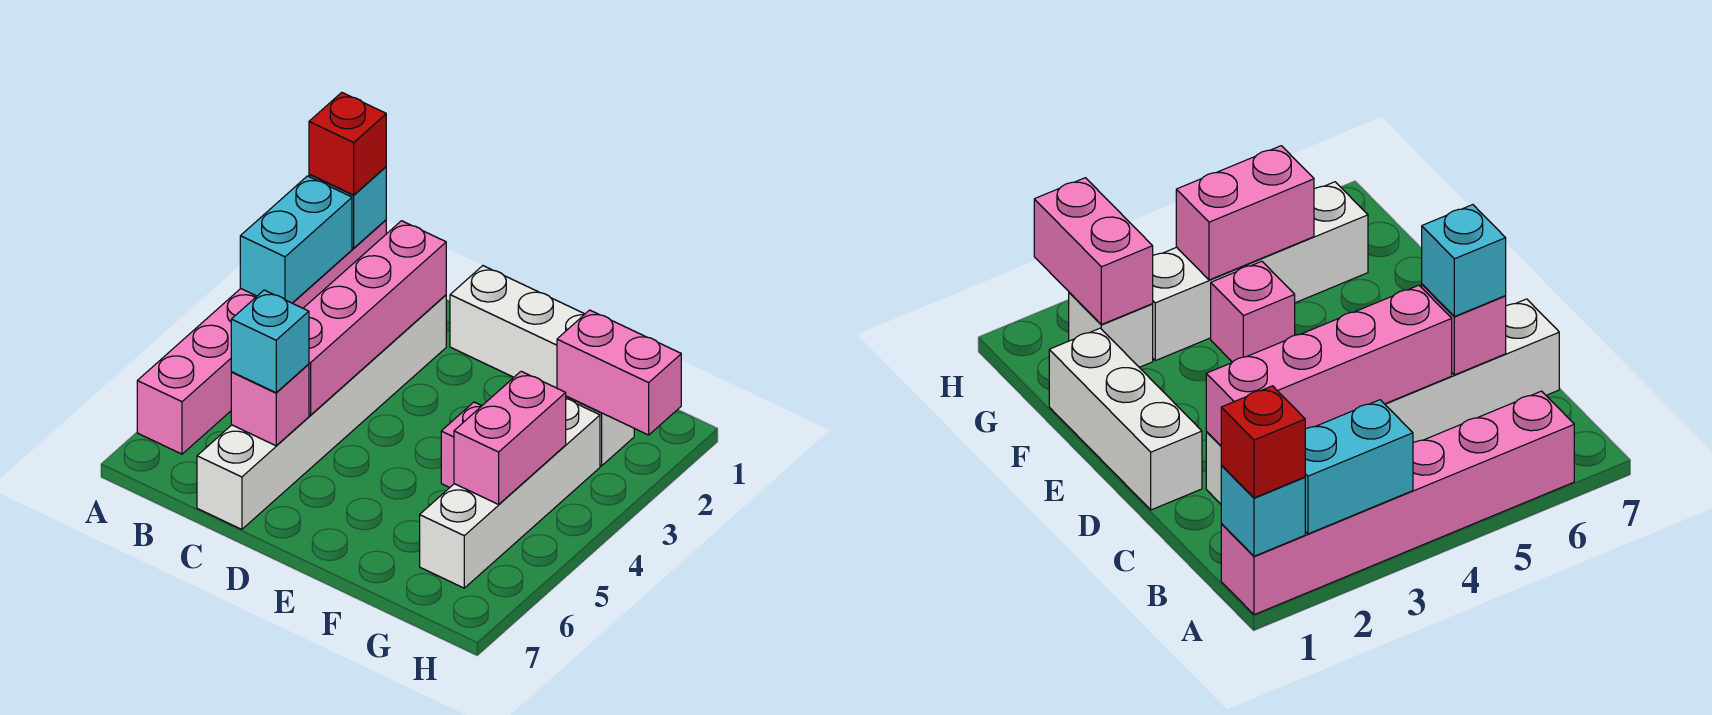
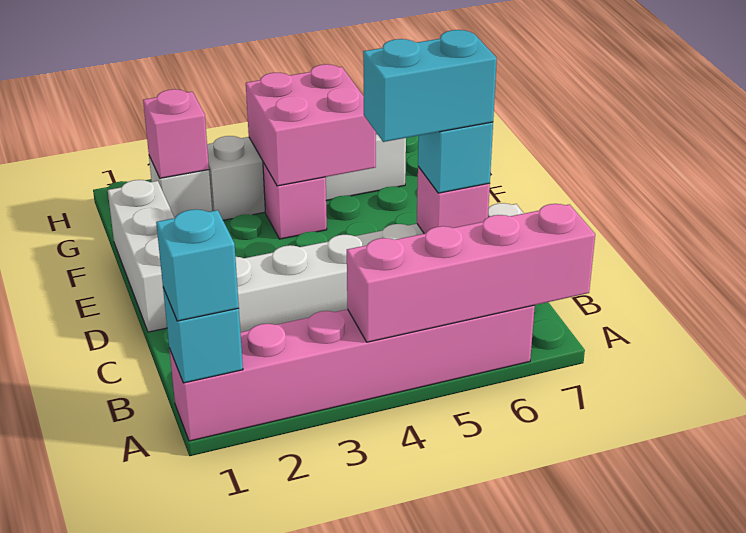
red 1x1 brick [309,92,386,195] -> cyan 1x1 brick [156,209,239,321]
cyan 1x2 brick [240,176,352,303] -> cyan 1x2 brick moved to [363,30,497,142]
pink 1x4 brick [303,221,446,415] -> pink 1x4 brick moved to [347,204,595,342]
pink 1x2 brick [557,310,681,435] -> pink 1x1 brick [143,89,209,178]
pink 1x2 brick [454,371,566,504] -> pink 2x2 brick [246,64,376,186]

